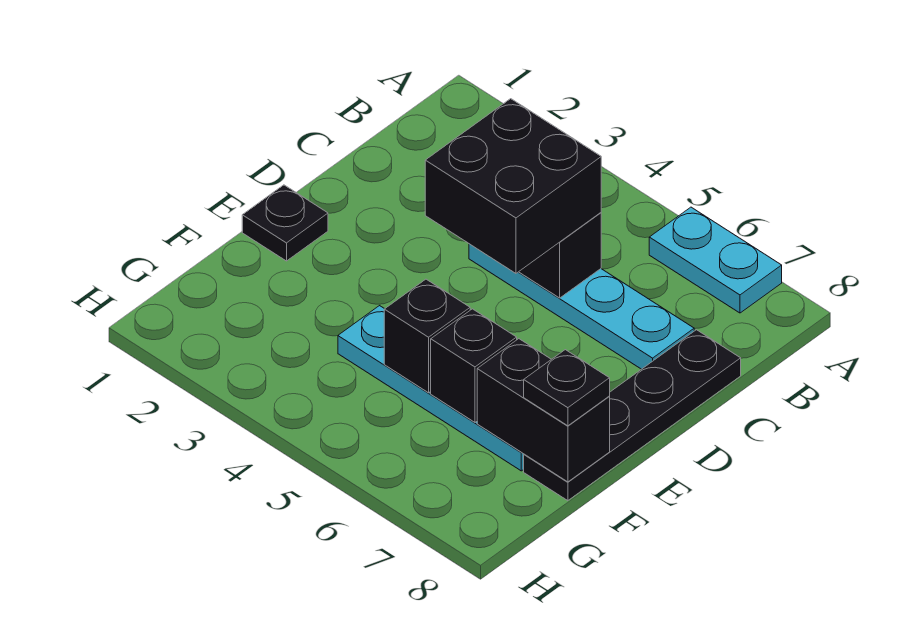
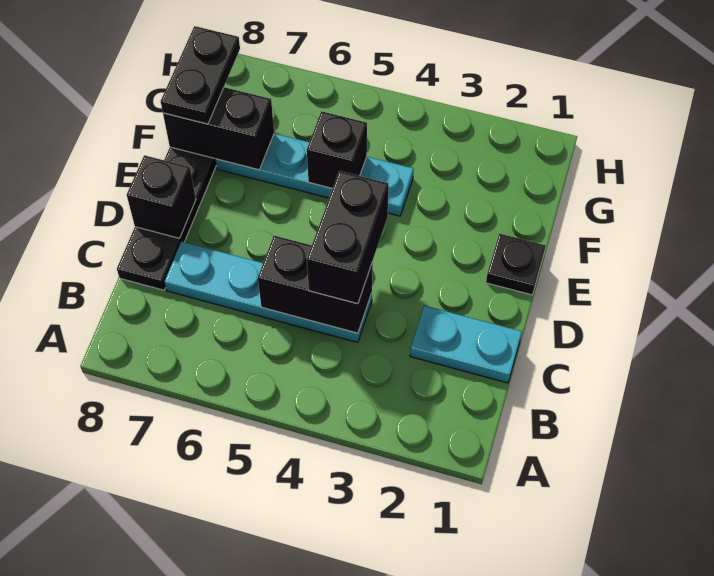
cyan 1x2 plate [649,207,782,313] -> cyan 1x2 plate moved to [410,306,522,383]
black 2x2 brick [425,99,601,273] -> black 1x2 brick [307,171,389,304]
black 1x1 brick [431,309,517,422] -> black 1x1 brick moved to [127,155,196,238]
black 1x1 plate [524,350,610,426] -> black 1x2 plate [161,26,240,124]

